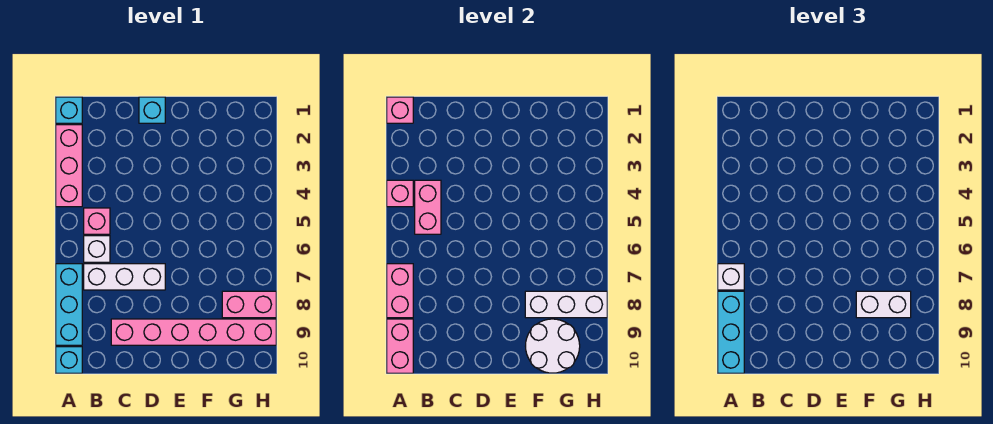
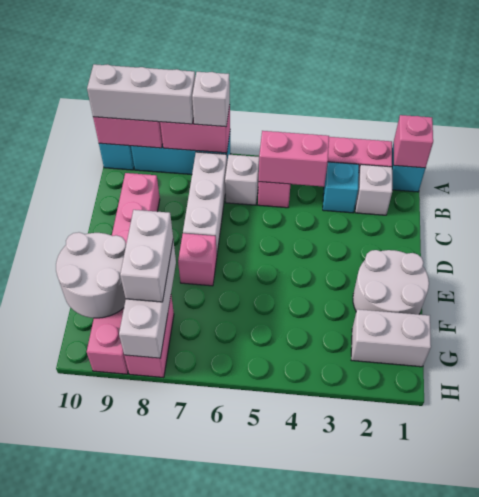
pink 1x1 brick [387,180,413,207] -> pink 1x1 brick moved to [178,233,217,286]
cyan 1x3 brick [718,291,744,373] -> white 1x3 brick [87,64,195,124]
none -> white 1x1 brick [355,165,392,215]
cyan 1x1 brick [139,97,165,123] -> cyan 1x1 brick moved to [323,162,359,213]
none -> white 2x2 round brick [353,250,429,314]
none -> white 1x2 brick [351,309,431,367]

